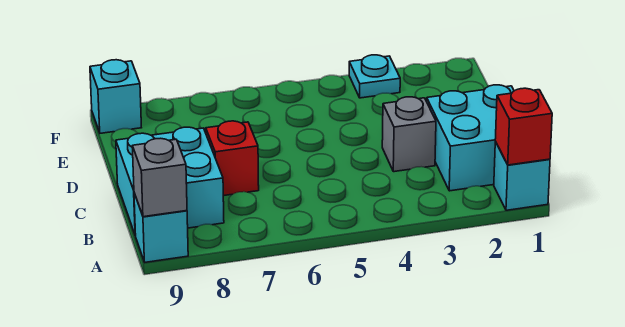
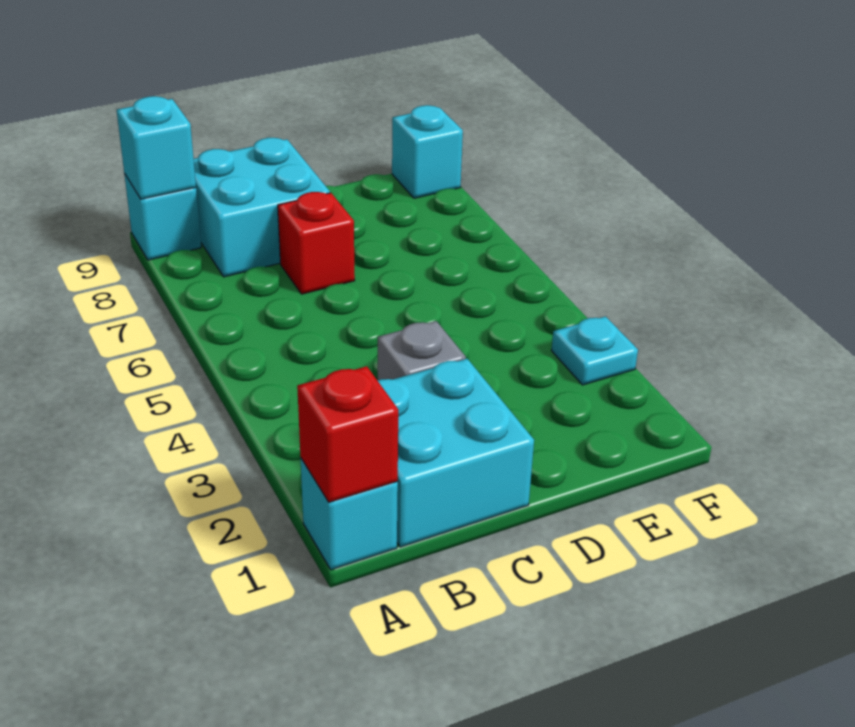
grey 1x1 brick [132,138,187,217] -> cyan 1x1 brick [117,96,196,199]

